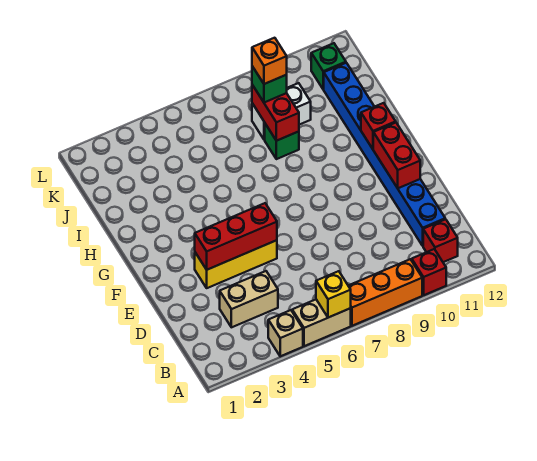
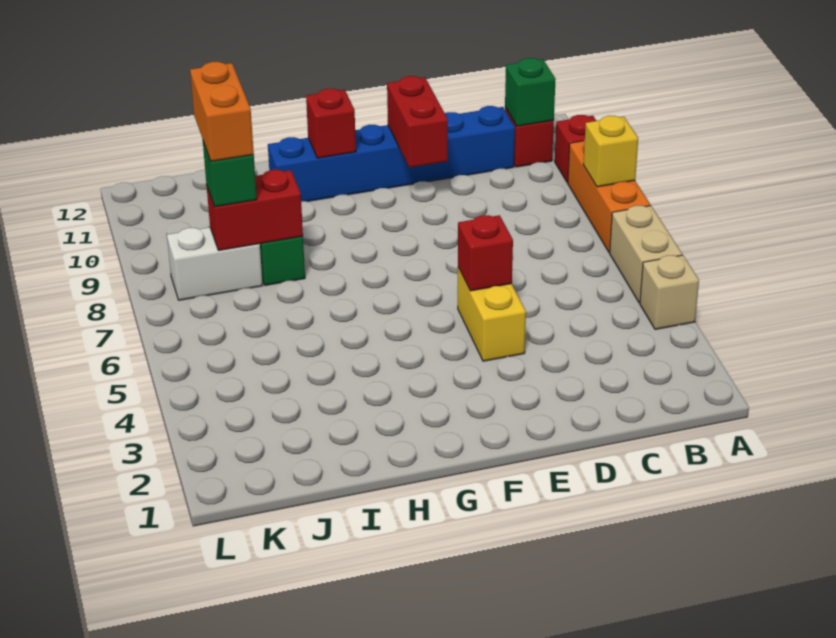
yellow 1x1 brick [316,271,351,318] -> yellow 1x1 brick moved to [583,116,638,187]
tan 1x2 brick [220,271,278,327] -> none
blue 1x8 brick [323,63,445,246] -> blue 1x6 brick [268,106,515,202]
yellow 1x3 brick [195,240,277,288] -> yellow 1x2 brick [458,268,526,361]
red 1x3 brick [195,203,277,270] -> red 1x1 brick [458,215,513,291]
red 1x2 brick [373,123,420,188] -> red 1x2 brick turned to [387,76,448,168]
white 1x2 brick [252,83,311,140] -> white 1x2 brick turned to [167,227,263,300]
orange 1x1 brick [252,38,287,84] -> orange 1x2 brick [190,62,254,161]
green 1x1 brick [311,43,346,89] -> green 1x1 brick moved to [505,58,556,126]

